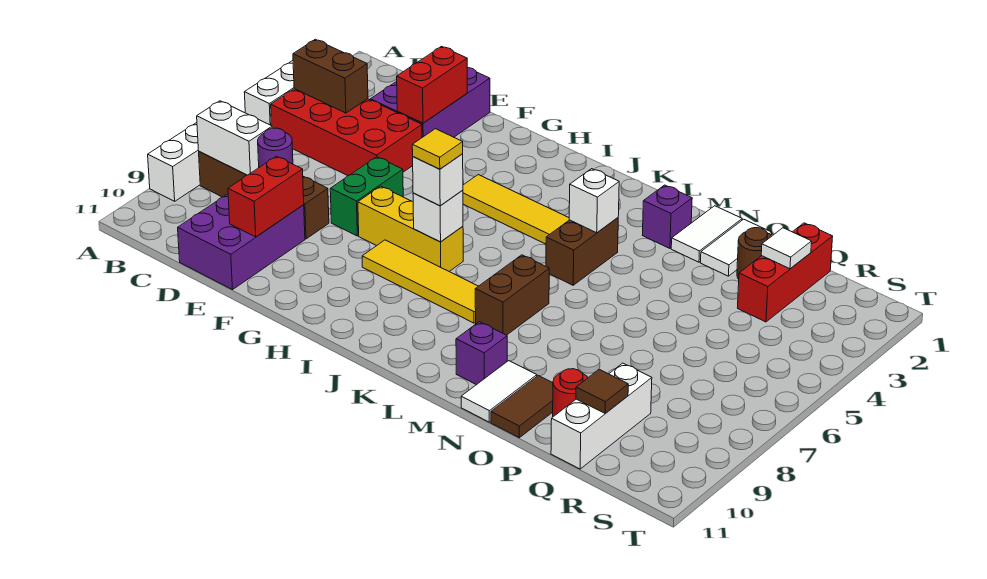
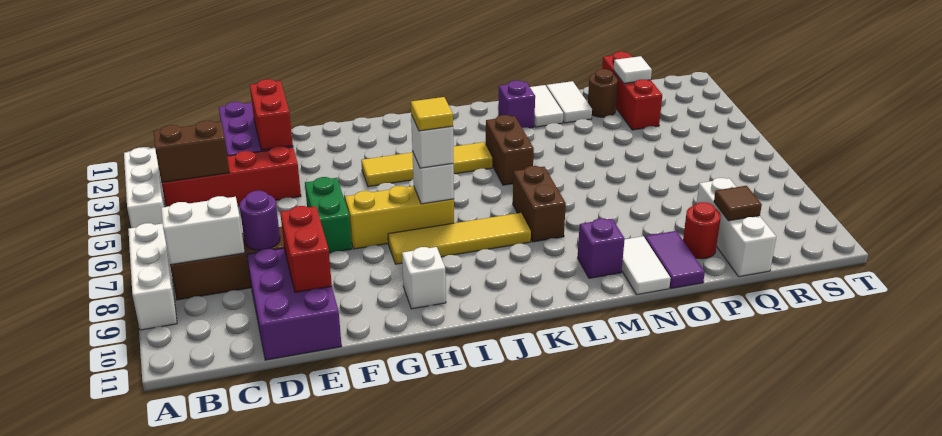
red 2x4 brick [271,89,422,176] -> red 1x4 brick [162,146,301,207]
white 1x1 brick [569,169,619,233] -> white 1x1 brick moved to [402,247,446,309]
brown 1x2 tile [491,376,553,438] -> purple 1x2 tile [645,231,705,289]

